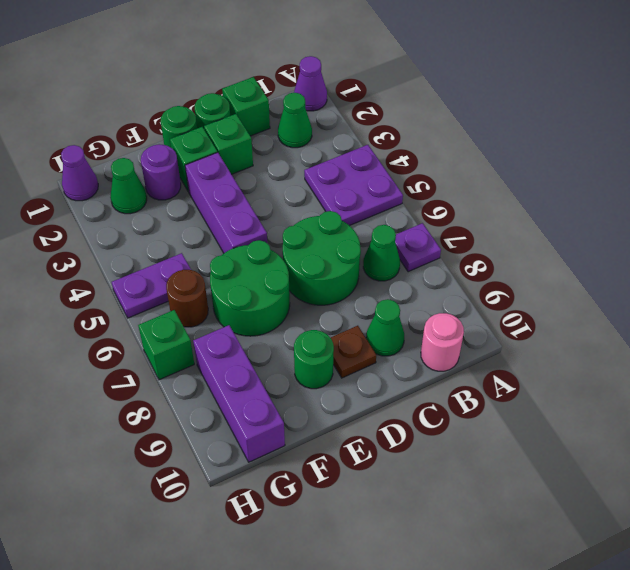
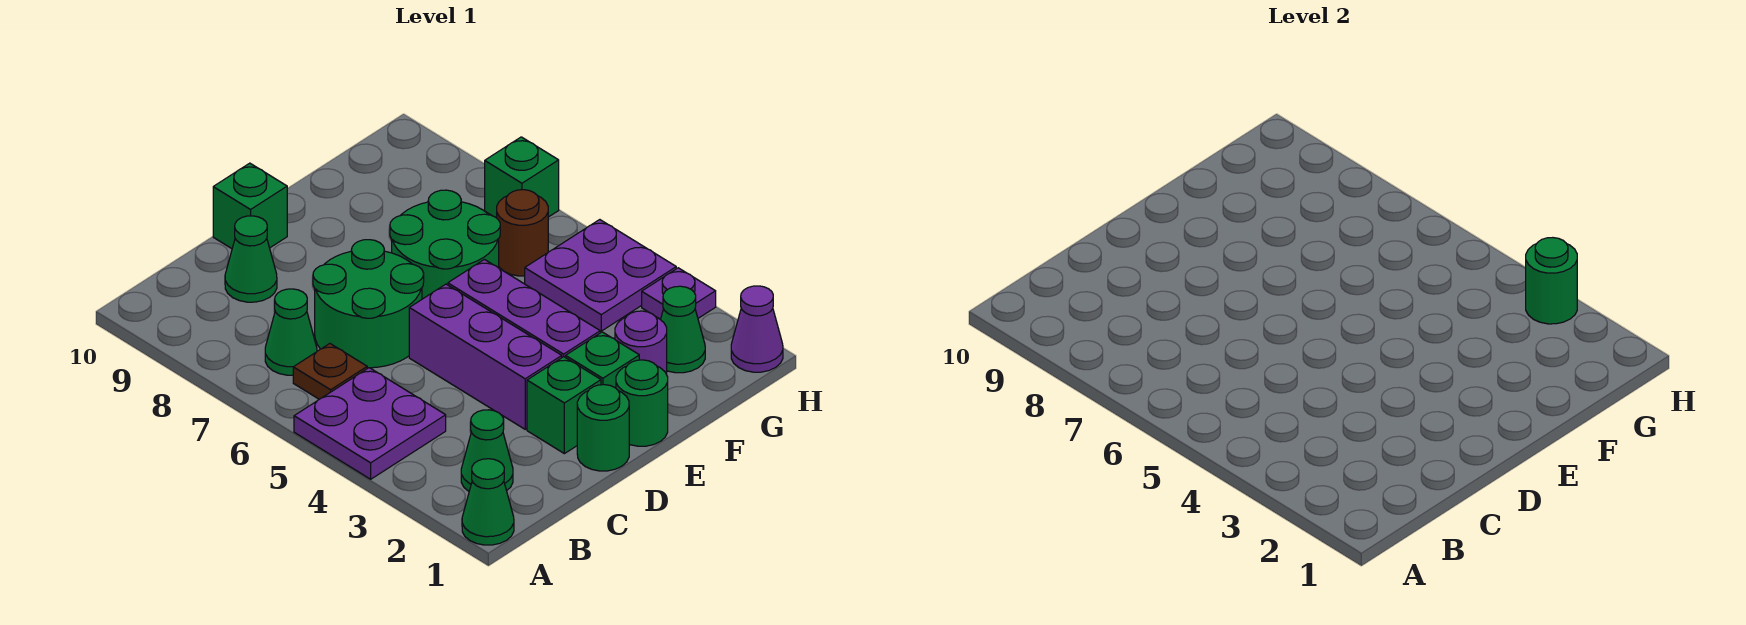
purple 1x1 cone [294,56,327,111] -> green 1x1 cone [462,459,514,545]
purple 1x1 plate [395,223,441,272] -> purple 1x1 plate moved to [642,268,716,319]
pink 1x1 round brick [421,313,464,371] -> none
green 1x1 brick [222,77,270,136] -> green 1x1 brick moved to [213,163,287,249]
brown 1x1 plate [331,326,376,378] -> brown 1x1 plate moved to [293,344,367,399]
green 1x1 round brick [294,330,334,389] -> green 1x1 round brick moved to [1526,238,1577,324]
purple 1x2 plate [112,253,191,318] -> purple 2x2 plate [525,220,676,331]
purple 1x3 brick [193,325,285,462] -> purple 1x3 brick moved to [409,284,562,429]

